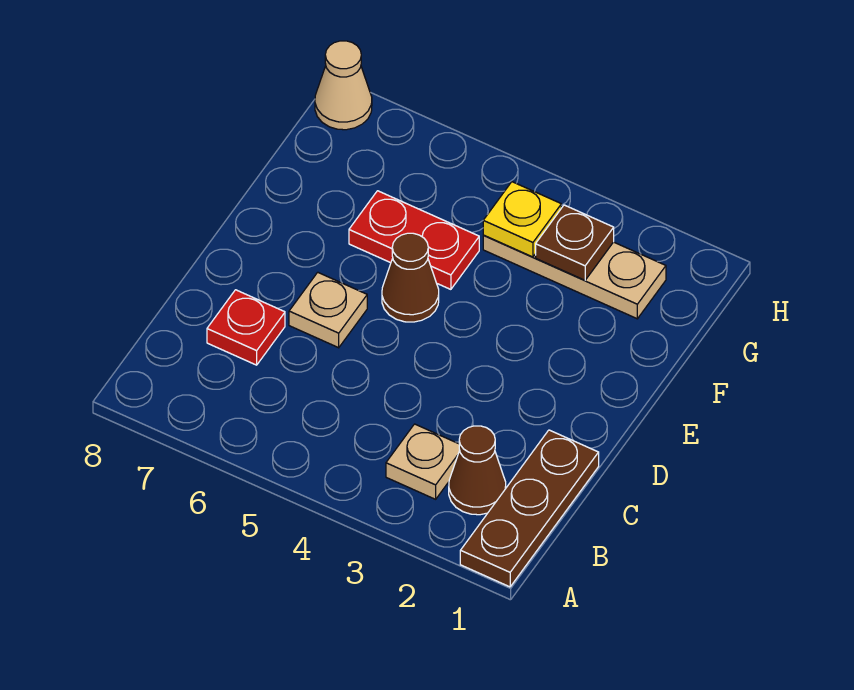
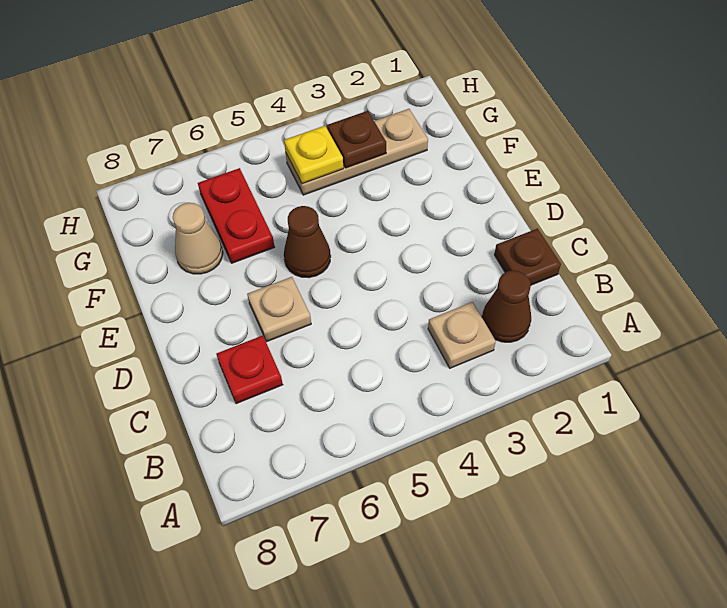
brown 1x3 plate [460,430,599,587] -> brown 1x1 plate [494,229,561,285]
red 1x2 plate [349,191,479,289] -> red 1x2 plate turned to [198,168,275,263]
tan 1x1 cone [315,41,372,130] -> tan 1x1 cone moved to [173,203,223,274]

